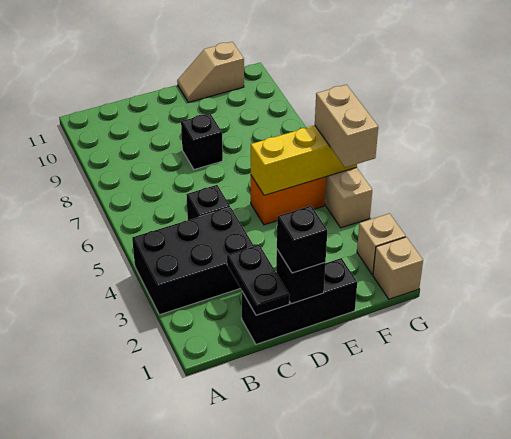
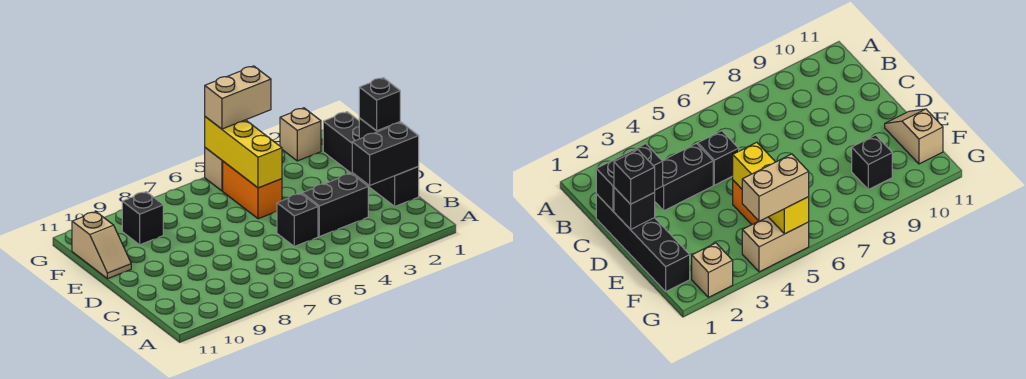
black 2x3 brick [132,207,254,315] -> black 1x2 brick [302,174,368,236]
black 1x3 brick [242,258,357,344] -> black 1x4 brick [323,112,419,206]
black 1x2 plate [227,245,290,315] -> black 1x2 brick [352,122,419,185]
black 1x1 brick [181,113,223,169] -> black 1x1 brick moved to [122,192,163,245]
tan 1x1 brick [373,237,423,299] -> none

